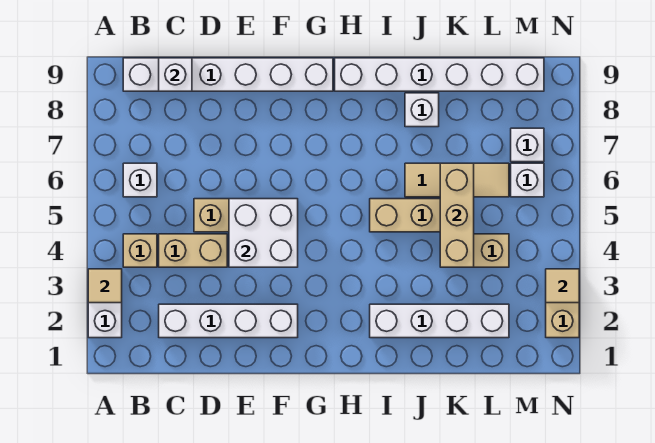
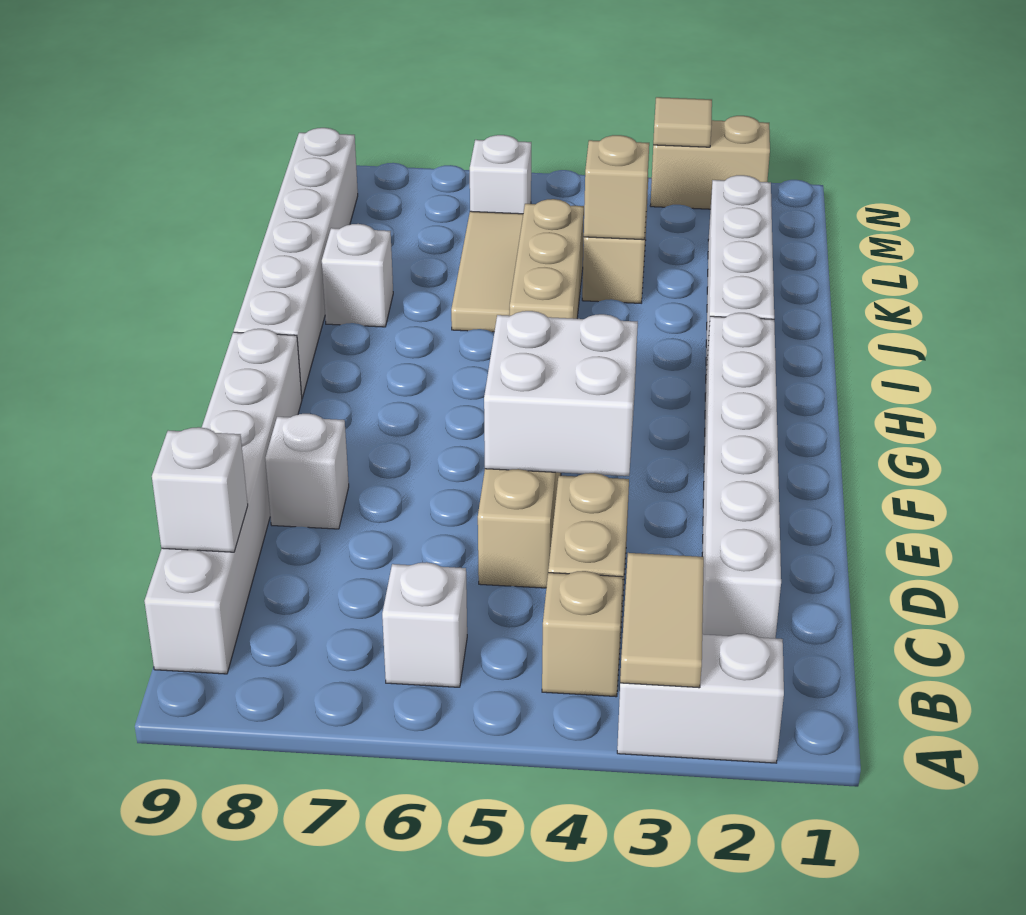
tan 1x1 tile [88,269,122,303] -> tan 1x2 tile [620,553,704,688]
white 1x4 brick [159,304,298,338] -> white 1x6 brick [702,313,781,638]
tan 1x3 brick [440,163,474,267] -> tan 1x1 brick [584,135,649,240]
white 1x1 brick [511,128,544,162] -> white 1x1 brick moved to [265,414,349,529]

